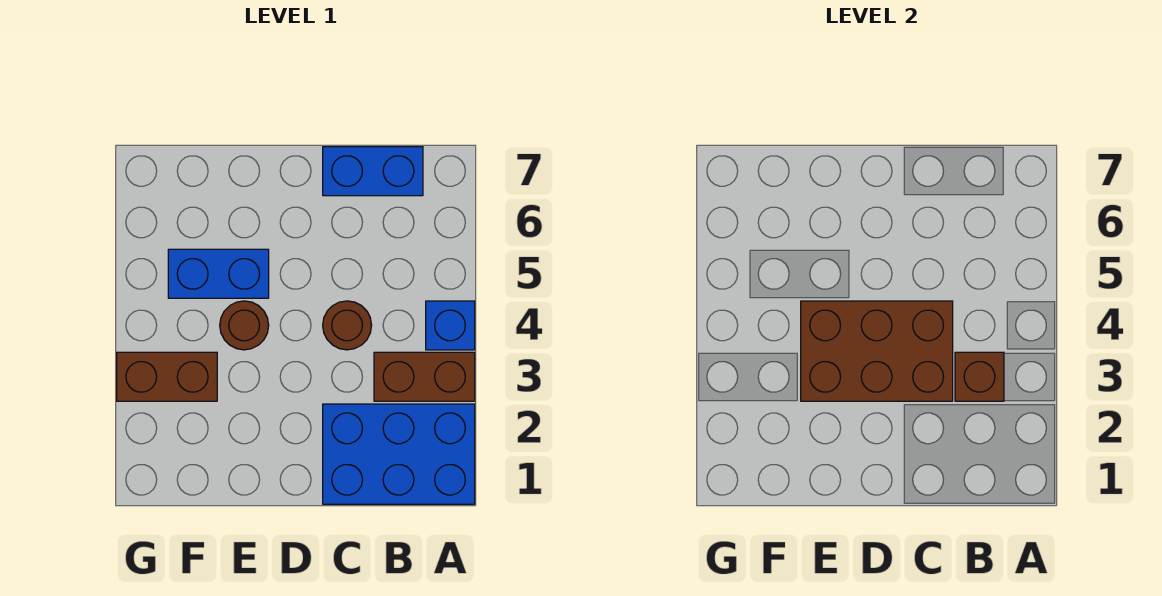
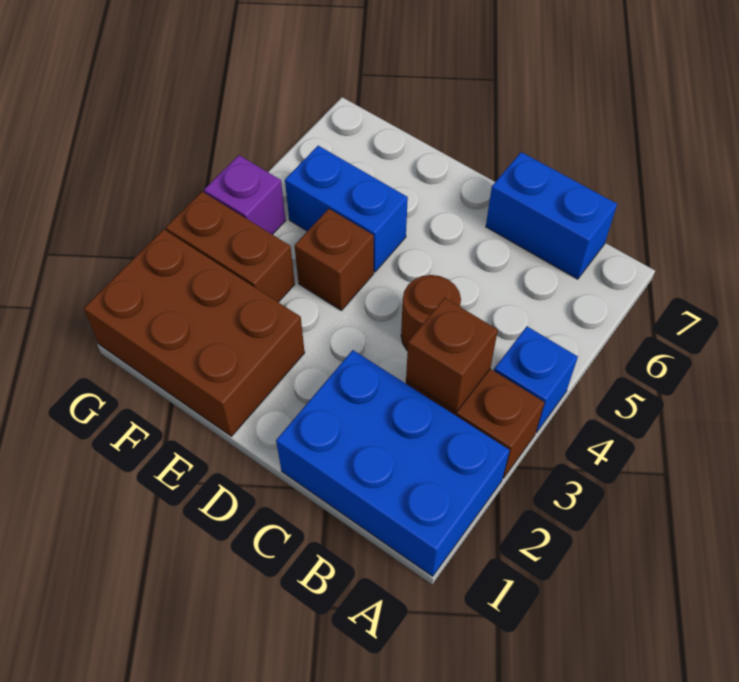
brown 2x3 brick [801,301,953,401] -> brown 2x3 brick moved to [84,229,305,436]
brown 1x1 round brick [220,301,269,350] -> brown 1x1 brick [295,209,374,310]
none -> purple 1x1 brick [204,155,286,235]

